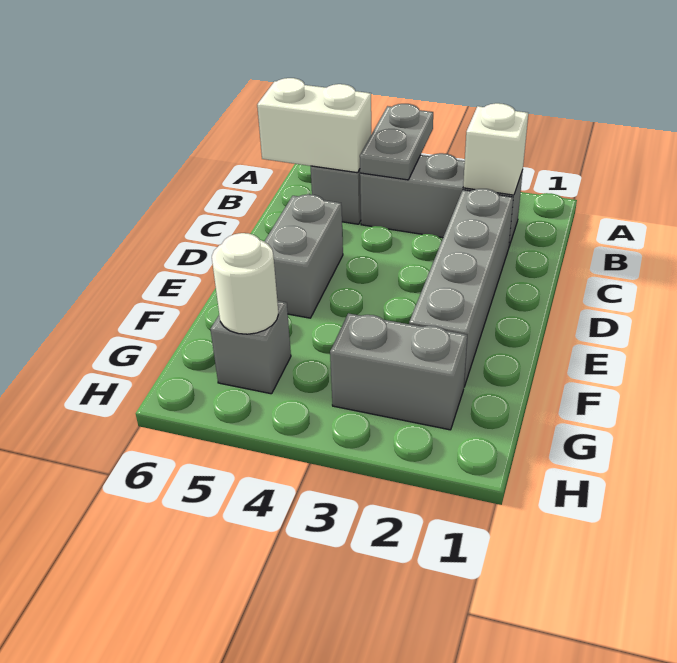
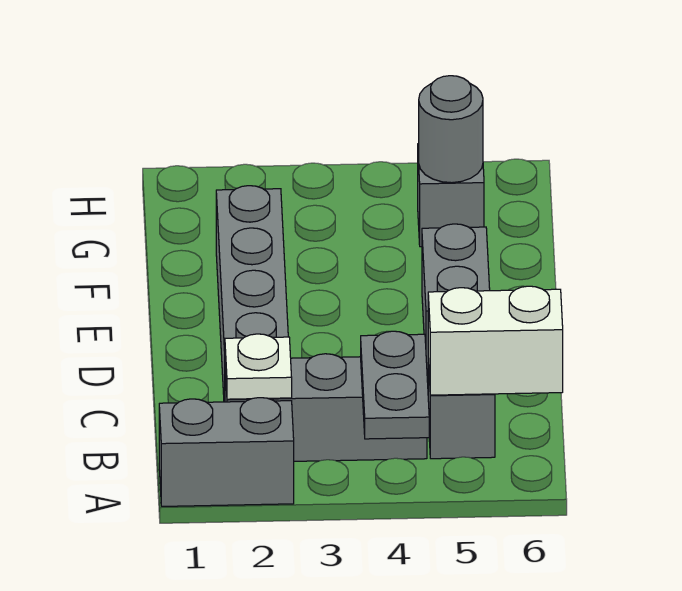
white 1x1 brick [463,103,528,195] -> white 1x1 plate [225,334,292,399]
grey 1x2 brick [330,313,467,430] -> grey 1x2 brick moved to [159,398,294,506]
white 1x1 round brick [212,233,278,334] -> grey 1x1 round brick [419,76,483,183]

